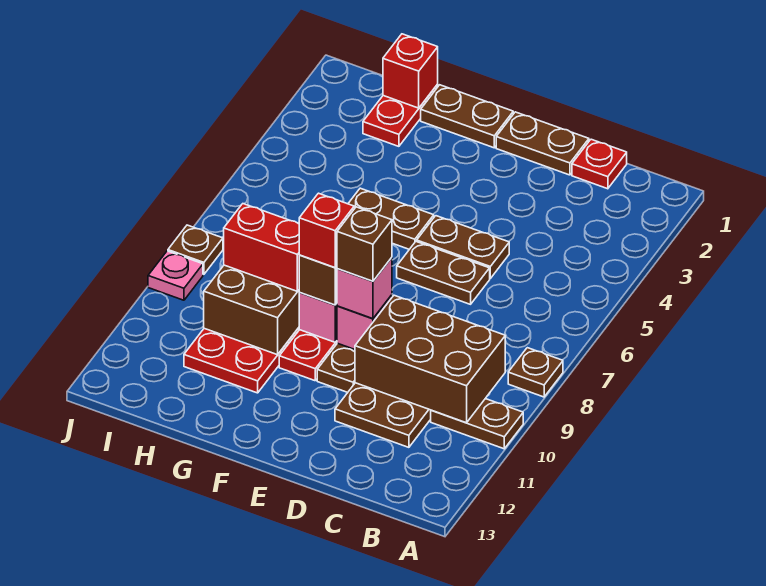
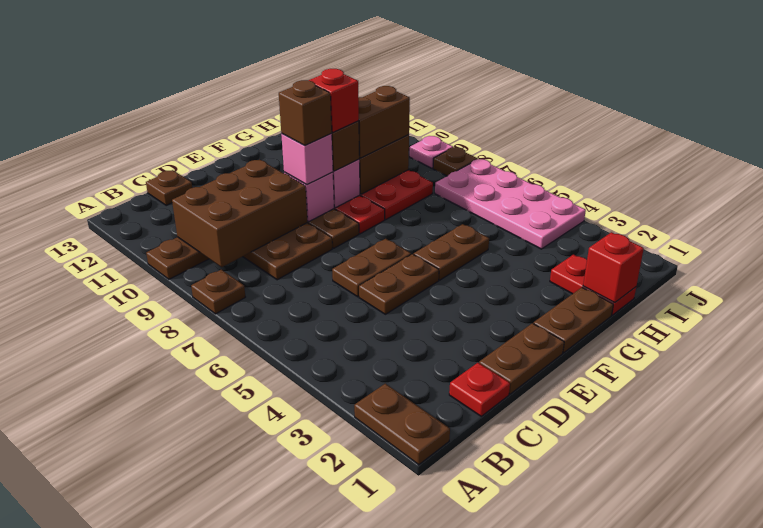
none -> brown 1x2 plate [354,384,450,465]
none -> brown 1x1 plate [146,170,192,205]
red 1x2 brick [224,204,299,291] -> brown 1x2 brick [358,86,410,158]
none -> pink 2x4 plate [435,159,586,249]

